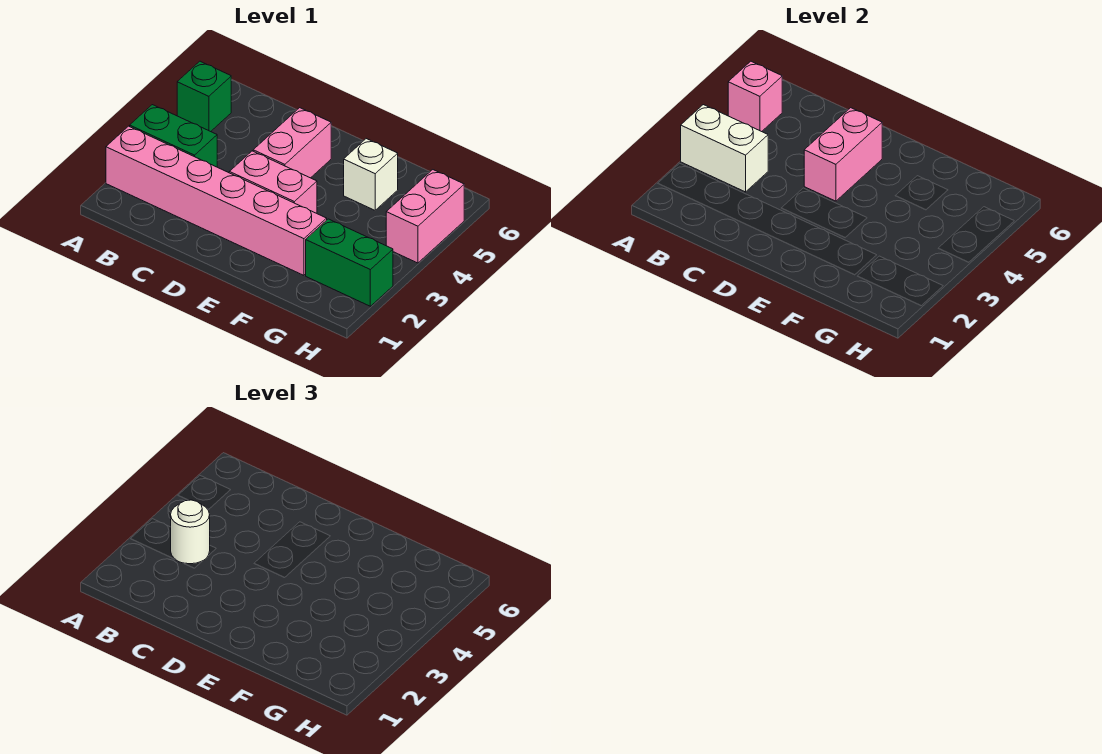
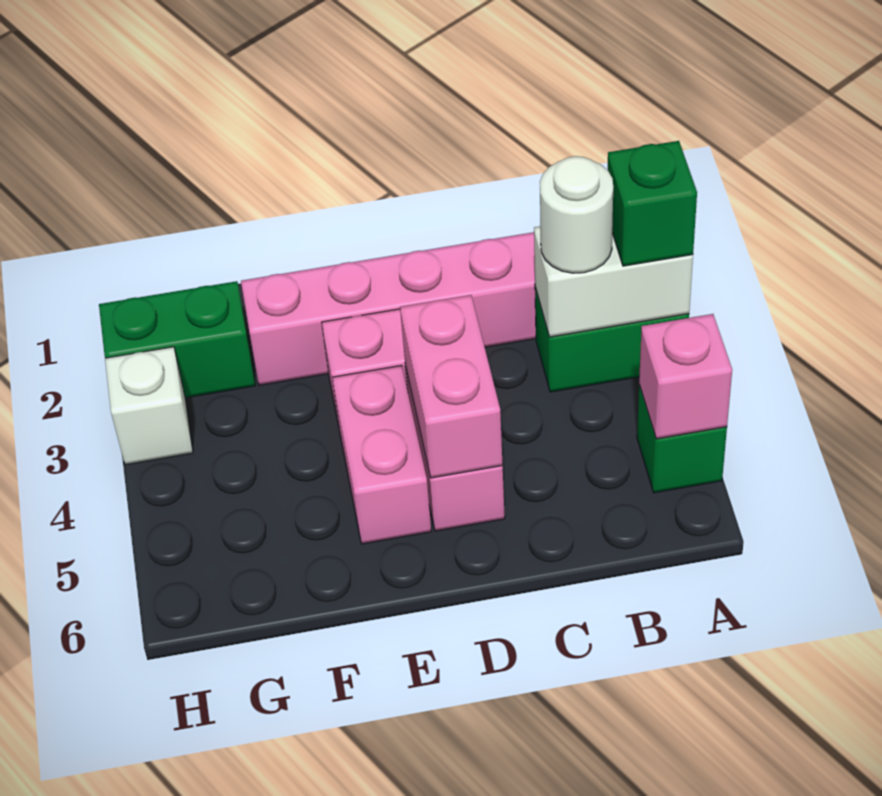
none -> green 1x1 brick [608,141,697,266]
white 1x1 brick [344,139,398,210] -> white 1x1 brick moved to [105,347,193,465]
pink 1x2 brick [386,170,464,263] -> pink 1x2 brick moved to [332,366,431,544]

